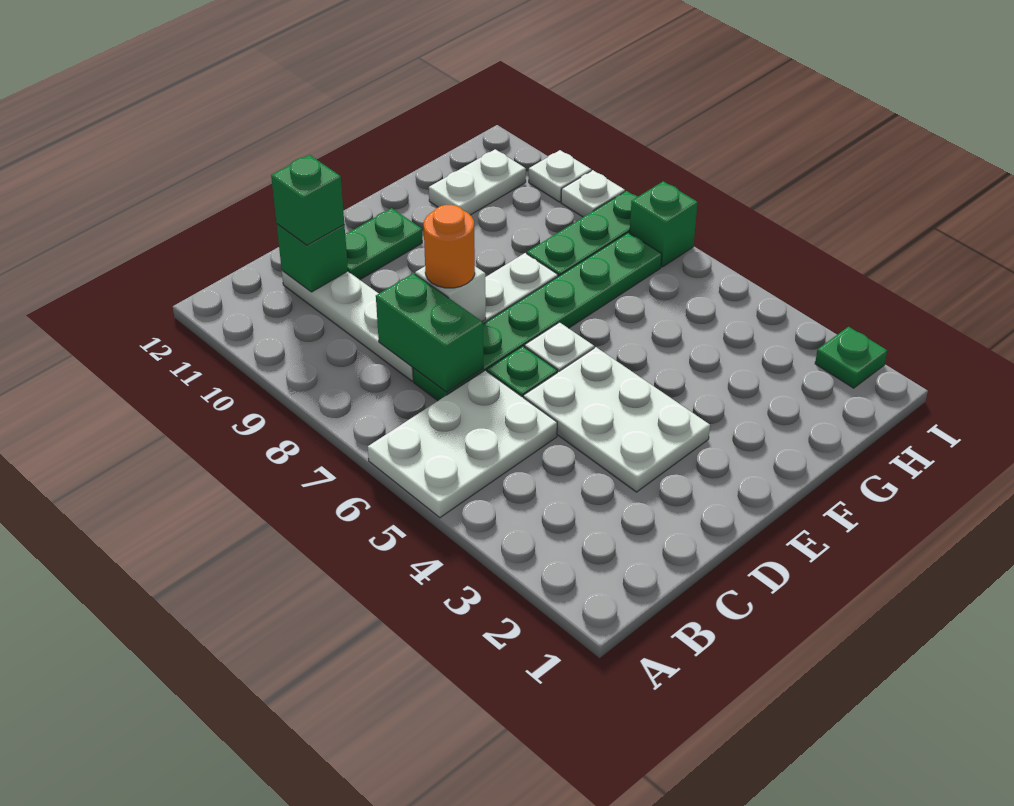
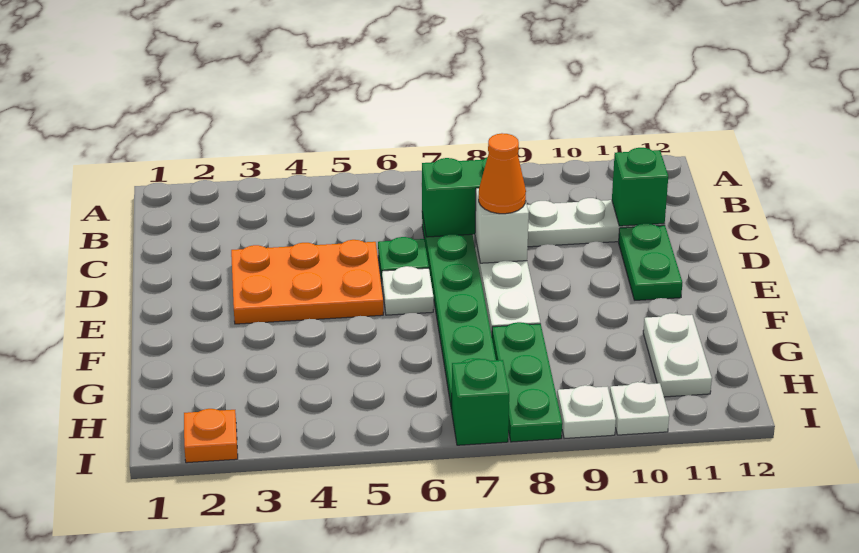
white 2x3 plate [368,370,557,518] -> none
green 1x1 brick [271,155,344,245] -> none
white 2x3 plate [523,347,710,492] -> orange 2x3 plate [231,240,383,324]
orange 1x1 round brick [424,205,475,288] -> orange 1x1 cone [479,133,526,214]
green 1x1 plate [815,327,887,388] -> orange 1x1 plate [184,409,238,463]

